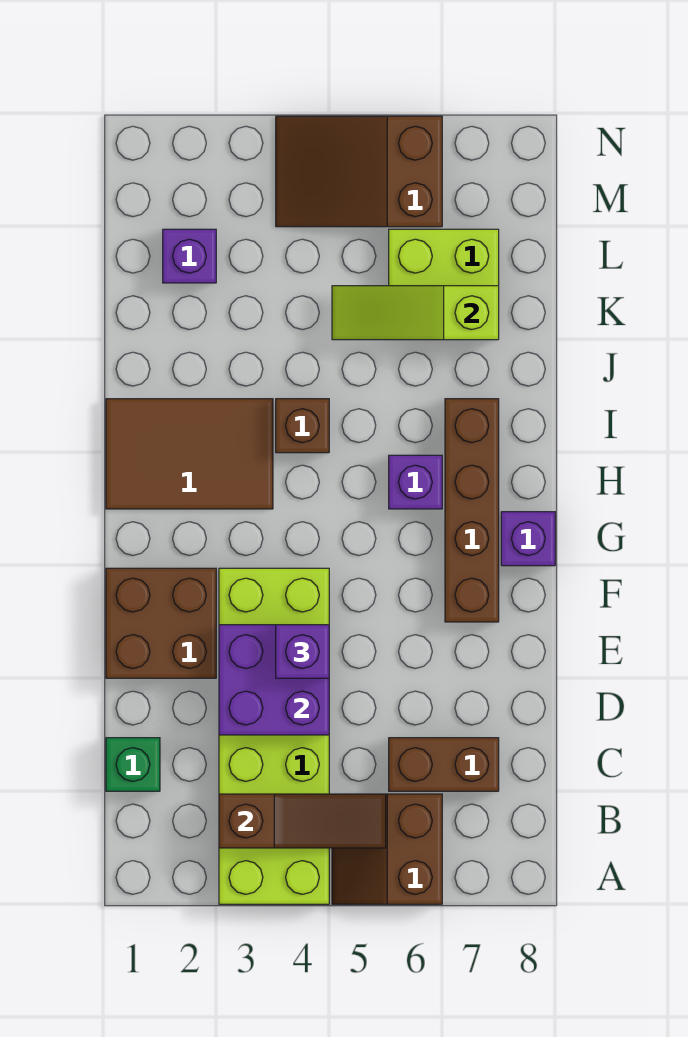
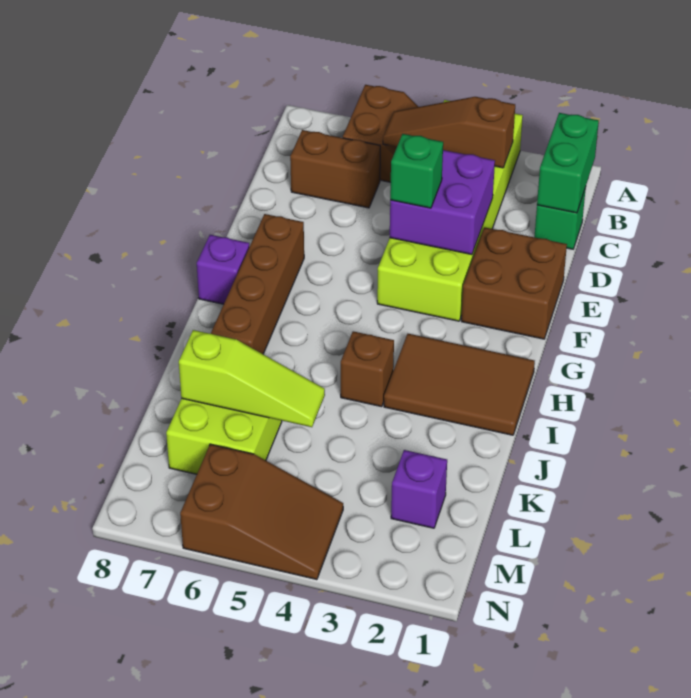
none -> green 1x2 brick [537,113,599,213]
purple 1x1 brick [276,625,329,678] -> green 1x1 brick [390,134,443,208]
purple 1x1 brick [389,455,442,509] -> none

